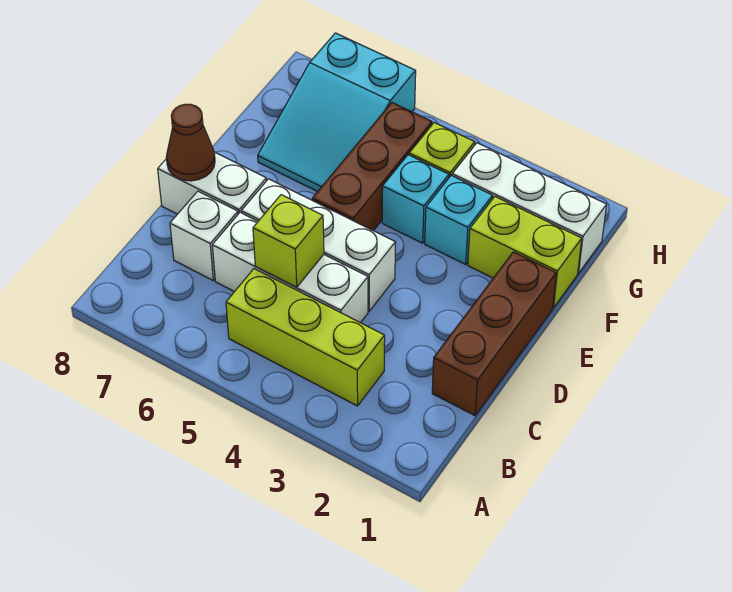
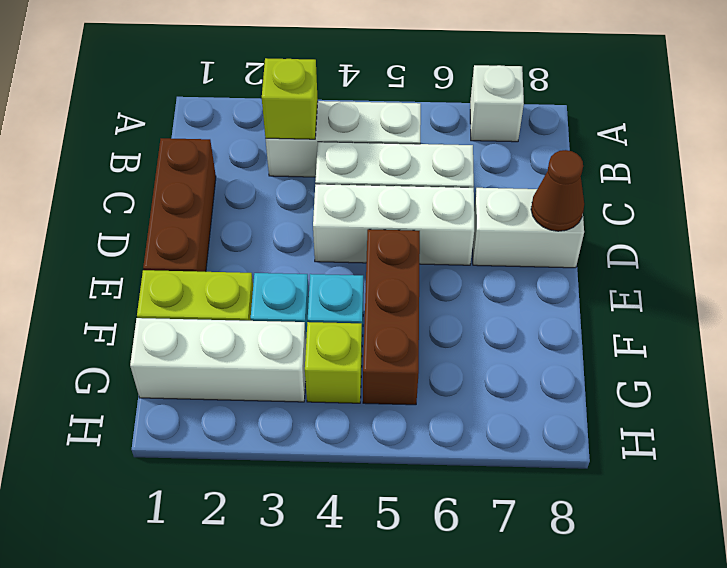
lime 1x3 brick [226,269,385,406] -> white 1x3 brick [266,101,421,177]
lime 1x1 brick [253,195,324,287] -> lime 1x1 brick moved to [262,58,318,139]
white 1x1 brick [170,191,238,280] -> white 1x1 brick moved to [470,65,524,142]
cyan 2x3 slope [258,33,416,192] -> none

